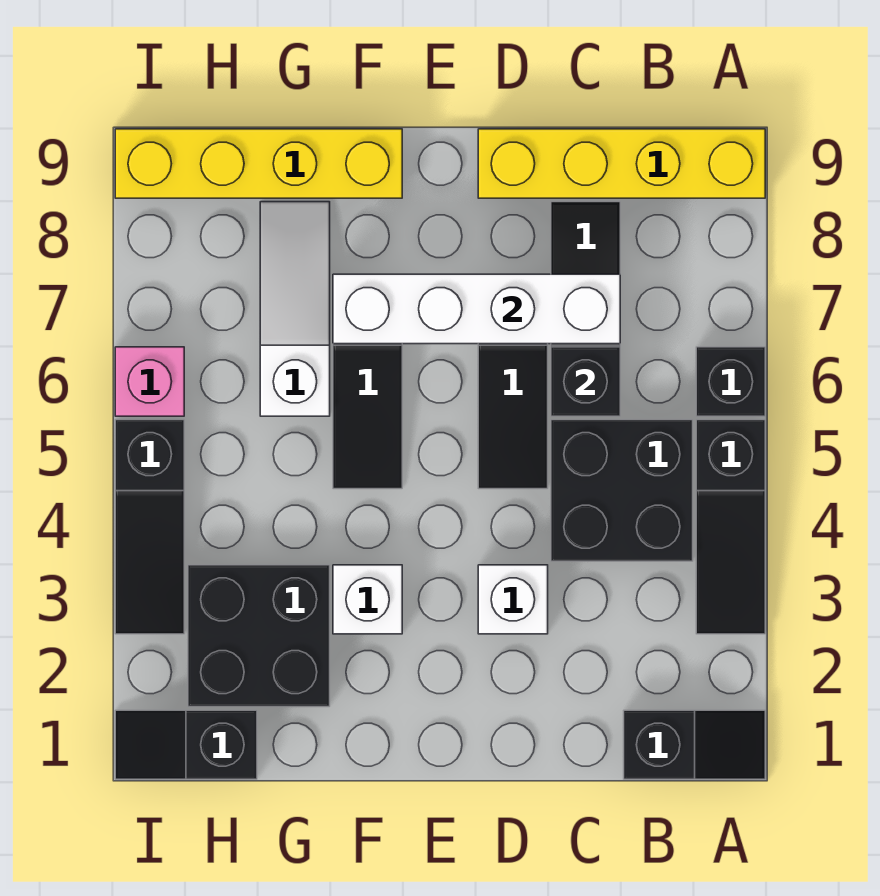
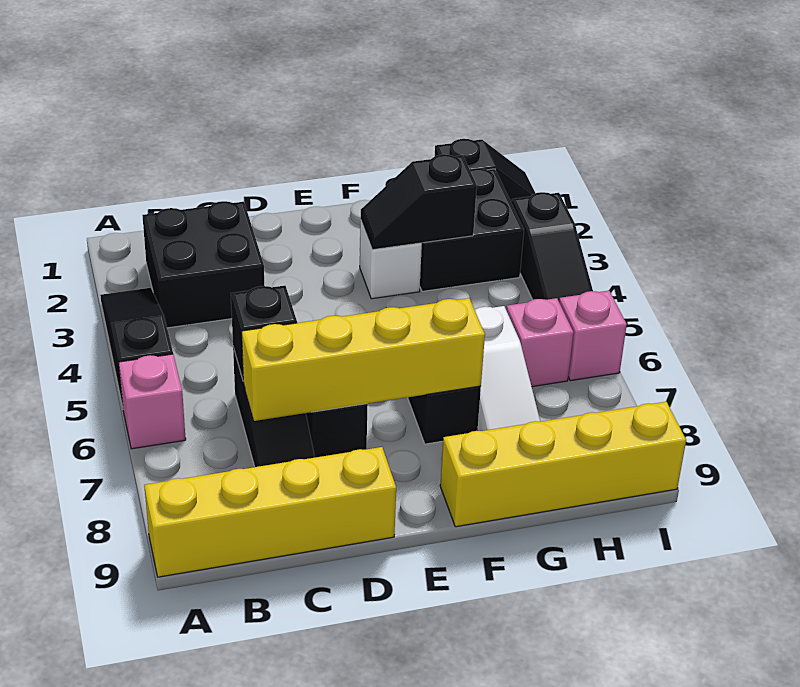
black 1x2 slope [624,710,765,779] -> black 1x2 slope moved to [361,154,477,250]
black 1x1 brick [696,347,765,416] -> pink 1x1 brick [119,354,186,449]
black 2x2 brick [551,420,693,561] -> black 2x2 brick moved to [142,201,264,328]
white 1x4 brick [333,274,620,344] -> yellow 1x4 brick [242,298,485,421]
white 1x1 brick [478,565,548,634] -> none
none -> pink 1x1 brick [506,298,573,387]
black 1x3 slope [115,420,184,634] -> black 1x3 slope turned to [512,192,593,301]

